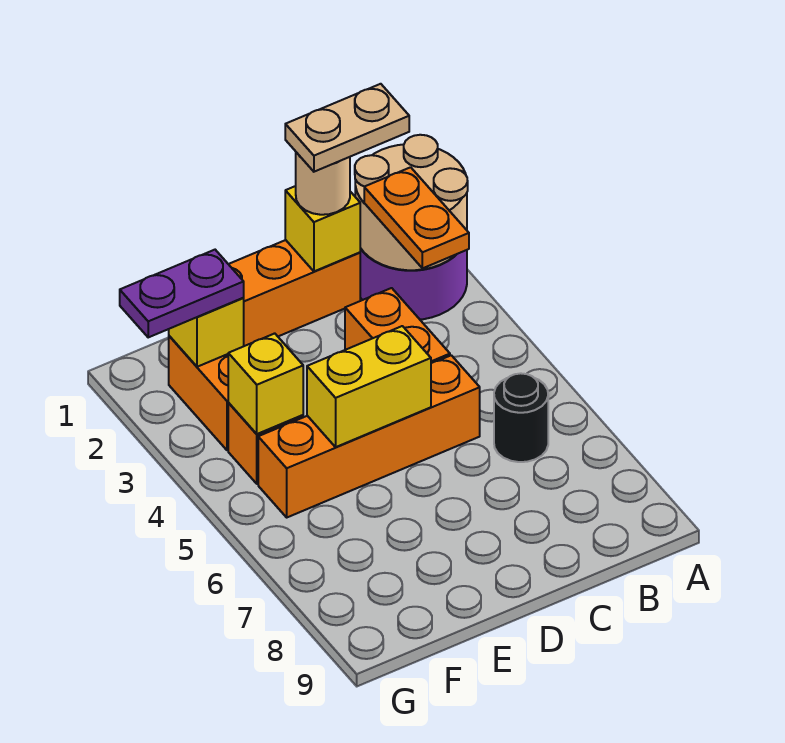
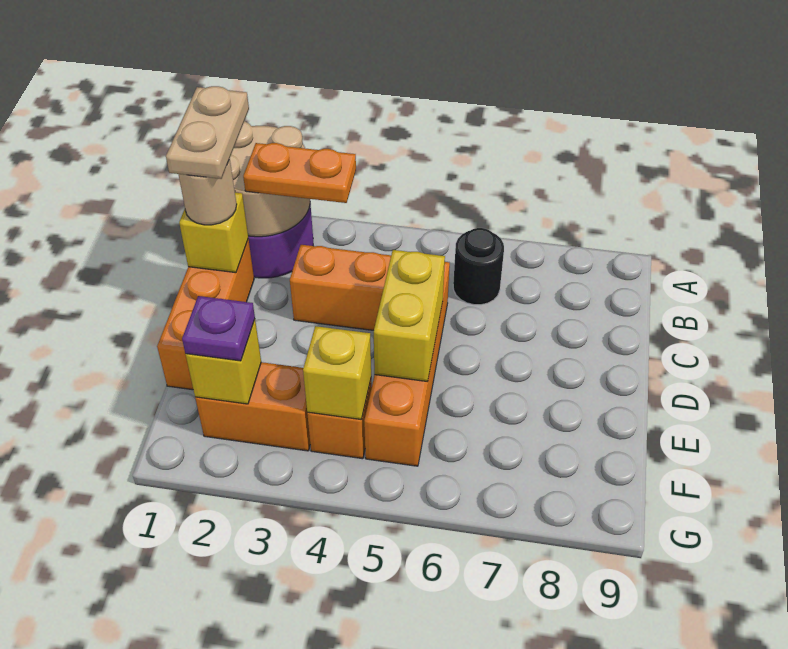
purple 1x2 plate [120,250,244,337] -> purple 1x1 plate [182,296,255,361]

